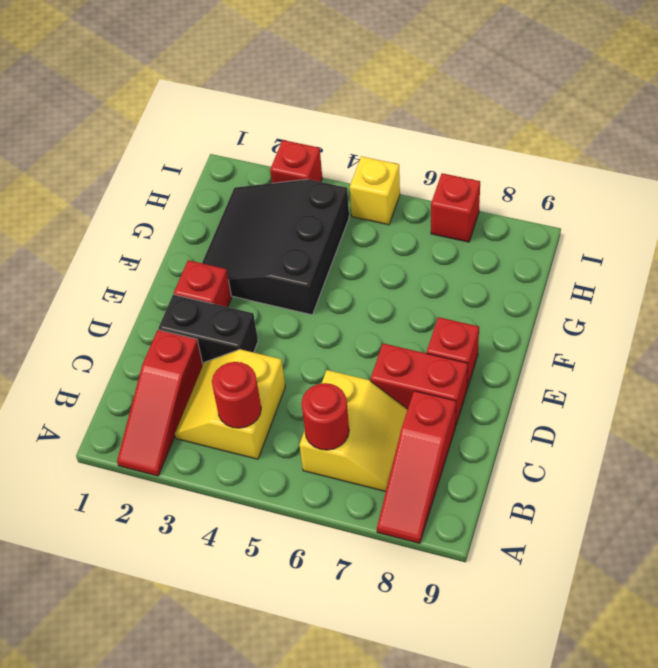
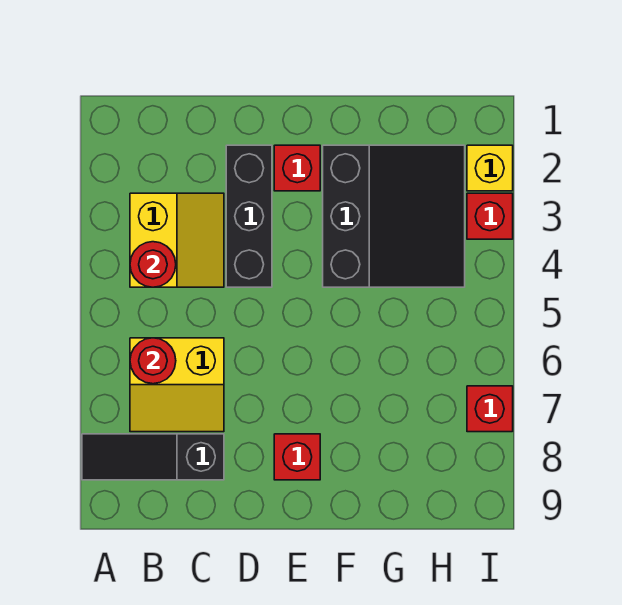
red 1x3 slope [117,330,203,476] -> none
red 1x3 slope [377,391,456,543] -> black 1x3 slope [82,434,224,480]
yellow 2x2 slope [175,349,285,459] -> yellow 2x2 slope turned to [130,193,224,287]
black 1x2 brick [158,295,258,364] -> black 1x3 brick [226,145,272,287]
red 1x2 brick [371,343,468,426] -> none
black 3x3 slope [202,179,349,315] -> black 3x3 slope turned to [323,145,465,287]
yellow 1x1 brick [350,156,400,225] -> yellow 1x1 brick moved to [467,145,513,191]

